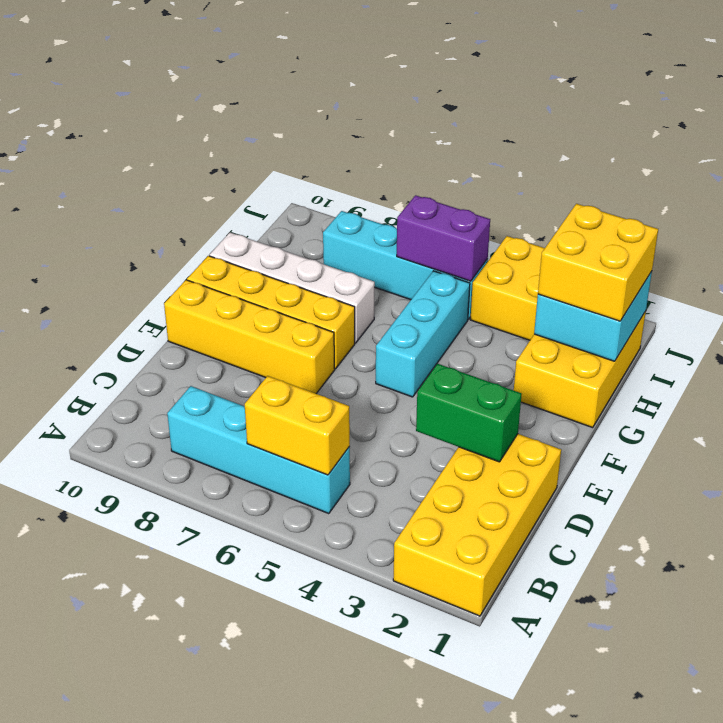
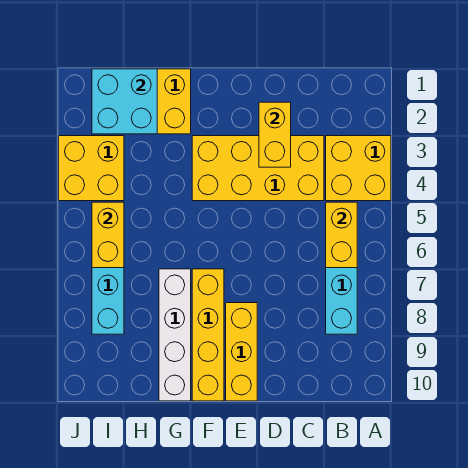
yellow 2x4 brick [393,434,561,616] -> yellow 2x4 brick moved to [192,136,324,201]
green 1x2 brick [416,364,522,462] -> yellow 1x2 brick [259,102,291,167]
yellow 1x4 brick [164,280,335,393] -> yellow 1x3 brick [226,303,257,401]
cyan 1x3 brick [376,271,470,397] -> none
yellow 2x2 brick [538,204,658,321] -> yellow 2x2 brick moved to [326,136,391,201]
purple 1x2 brick [397,195,490,281] -> yellow 1x2 brick [92,202,124,268]

